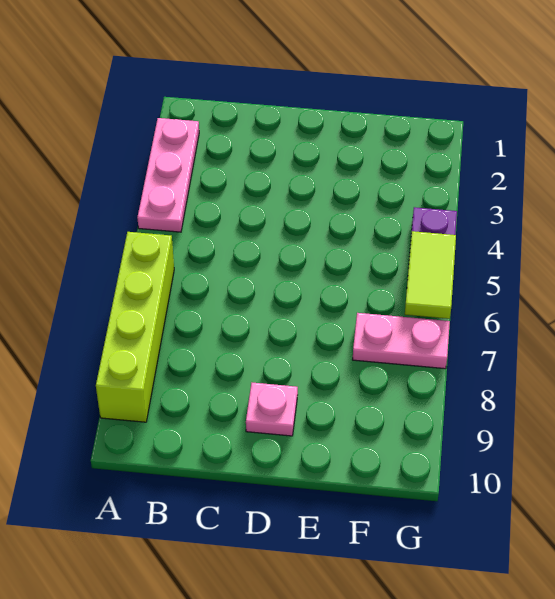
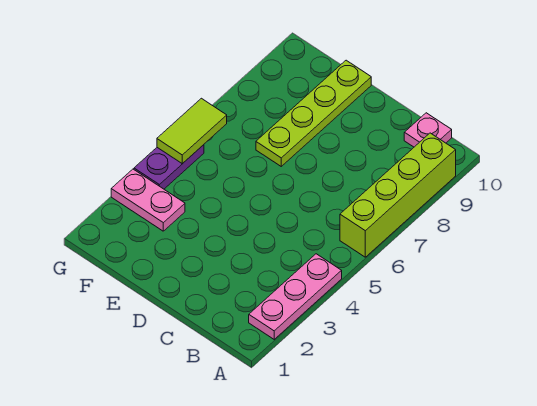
pink 1x1 plate [246,383,298,436] -> pink 1x1 plate moved to [404,113,452,147]
none -> lime 1x4 plate [256,60,371,166]
pink 1x2 plate [353,313,450,369] -> pink 1x2 plate moved to [111,169,185,231]

